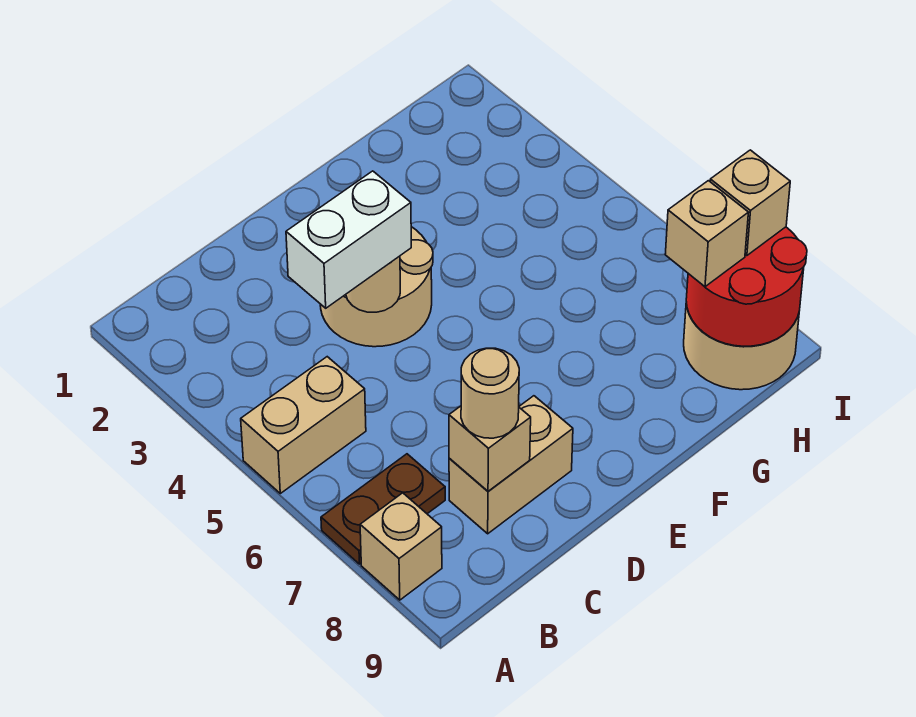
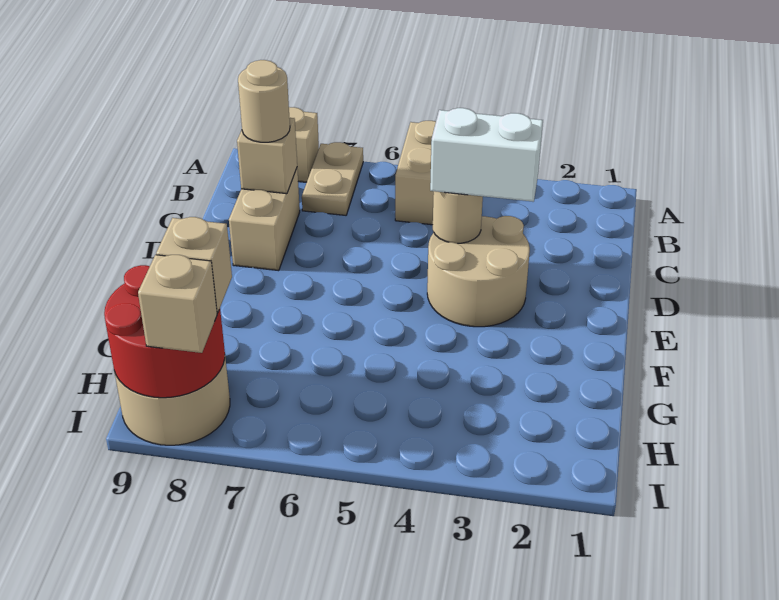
brown 1x2 plate [321,454,445,564] -> tan 1x2 plate [302,142,363,215]
white 1x2 brick [286,171,411,308] -> white 1x2 brick turned to [430,108,543,202]

